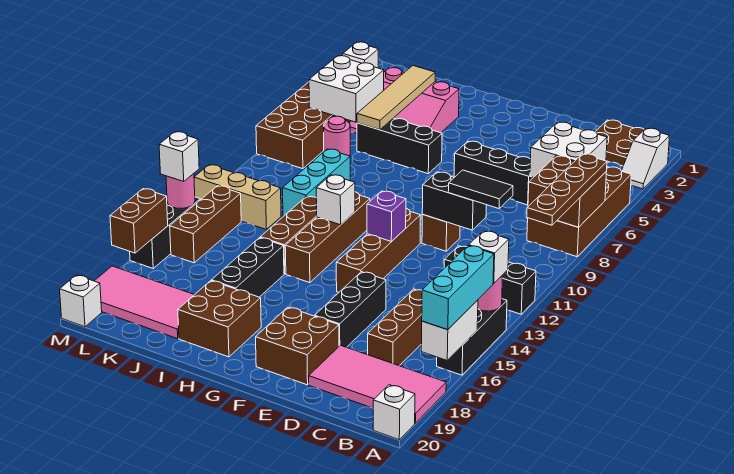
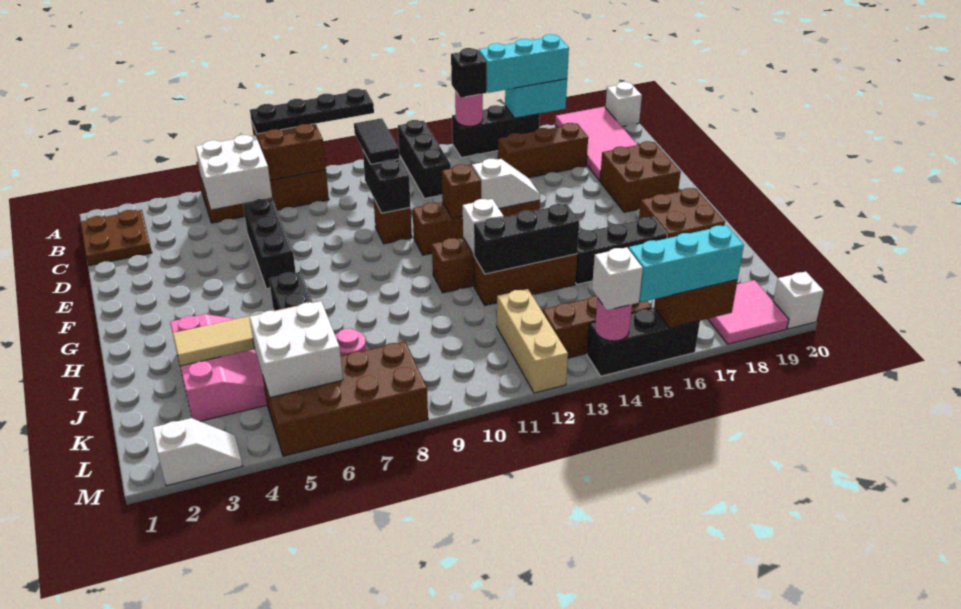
white 1x2 slope [622,128,669,189] -> white 1x2 slope moved to [472,159,540,208]
brown 1x4 plate [527,154,607,225] -> black 1x4 plate [250,89,374,134]
white 1x1 brick [469,231,509,284] -> black 1x1 brick [451,48,487,98]
white 1x2 brick [421,300,478,360] -> cyan 1x2 brick [505,79,567,118]
black 1x3 brick [315,272,386,347] -> black 1x3 brick moved to [474,204,579,274]
purple 1x1 brick [367,191,406,242] -> brown 1x1 brick [442,164,481,218]
cyan 1x3 brick [283,149,350,216] -> cyan 1x3 brick moved to [629,225,744,302]
pink 2x4 tile [95,266,194,339] -> pink 2x2 tile [708,280,789,344]

